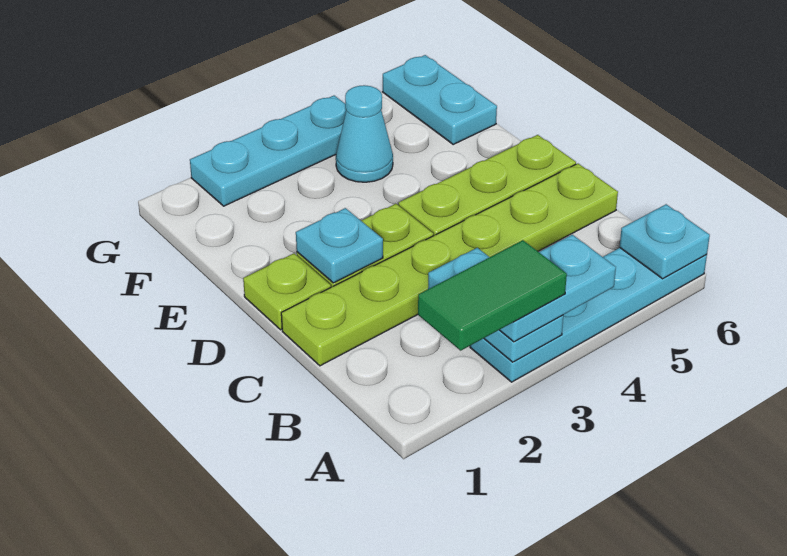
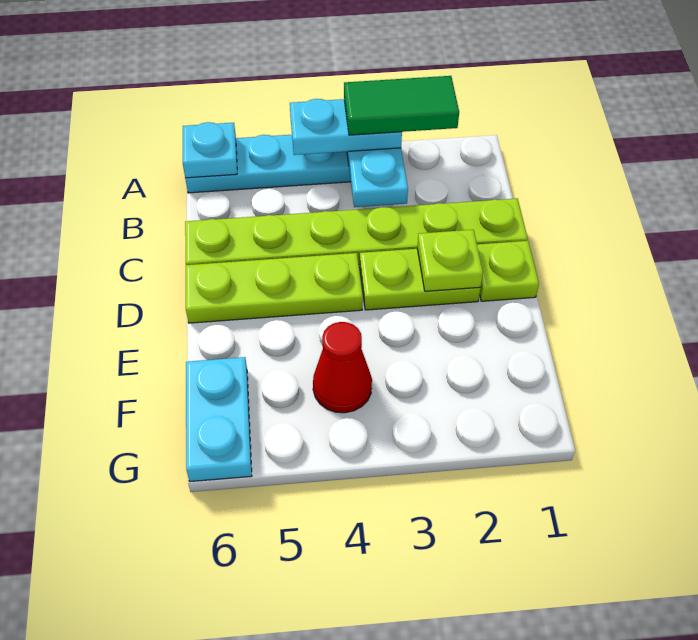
cyan 1x1 plate [296,208,383,283] -> lime 1x1 plate [417,230,483,291]
cyan 1x1 cone [336,85,393,182] -> red 1x1 cone [313,322,372,413]
cyan 1x3 plate [190,96,346,206] -> none

